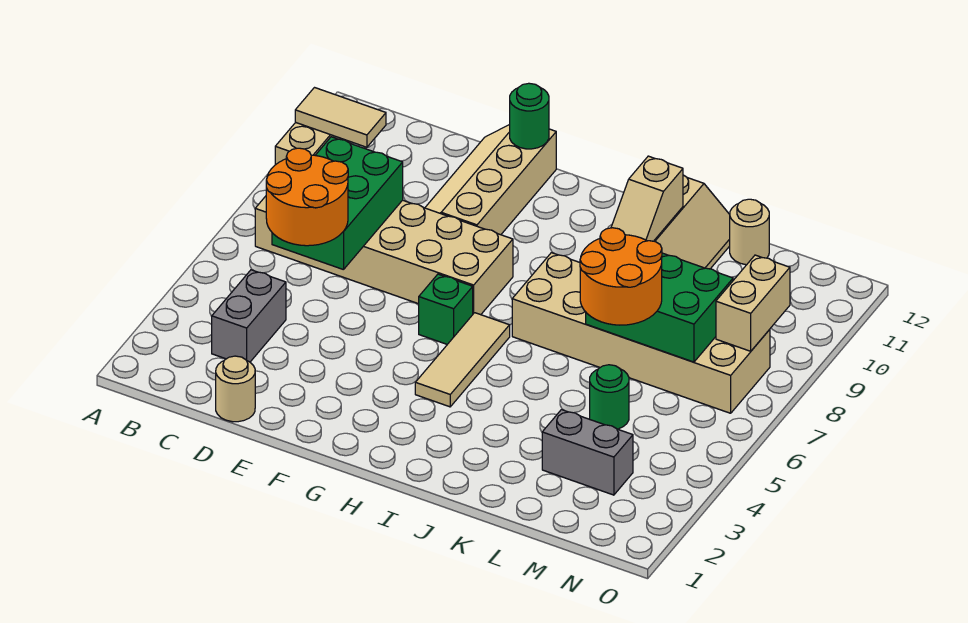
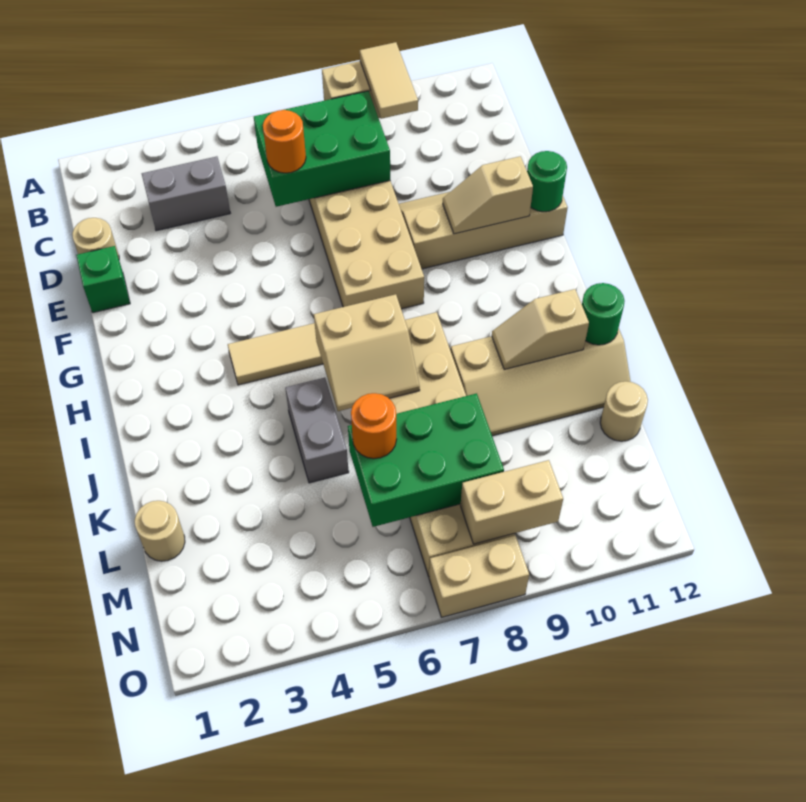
orange 2x2 round brick [266,148,348,246] -> orange 1x1 round brick [263,110,306,173]
none -> tan 1x2 slope [443,156,533,234]
green 1x1 brick [419,274,473,344] -> green 1x1 brick moved to [76,246,130,313]
none -> tan 2x2 slope [314,294,420,411]
orange 2x2 round brick [580,228,662,325] -> orange 1x1 round brick [351,393,397,459]
green 2x3 brick [586,253,733,362] -> green 2x3 brick turned to [348,393,504,527]
none -> tan 1x1 round brick [135,501,185,561]
grey 1x2 brick [542,410,633,495] -> grey 1x2 brick moved to [285,378,349,483]
green 1x1 round brick [590,365,629,429] -> green 1x1 round brick moved to [582,283,625,345]
none -> tan 1x2 brick [429,535,529,617]

